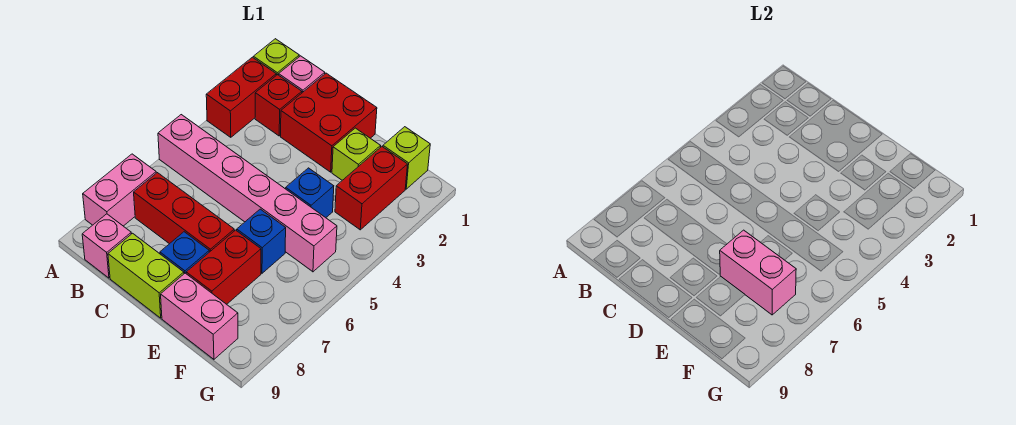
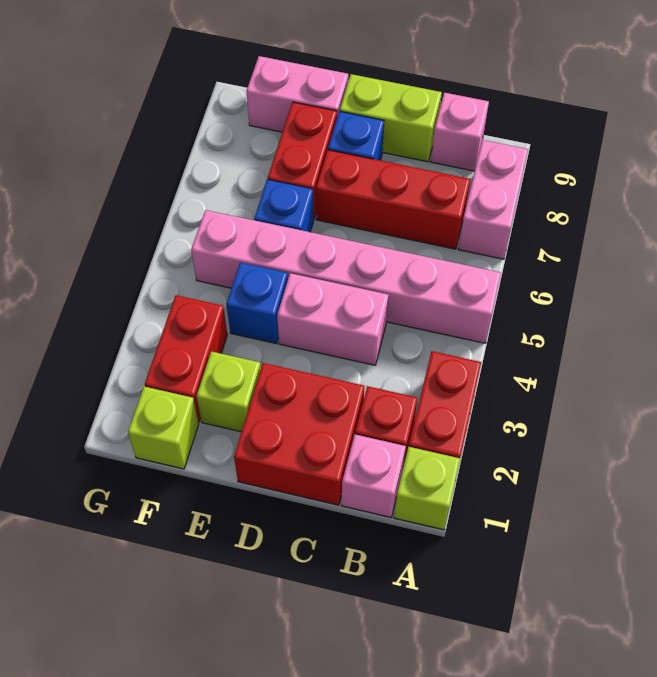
pink 1x2 brick [720,230,796,315] -> pink 1x2 brick moved to [277,273,388,365]

